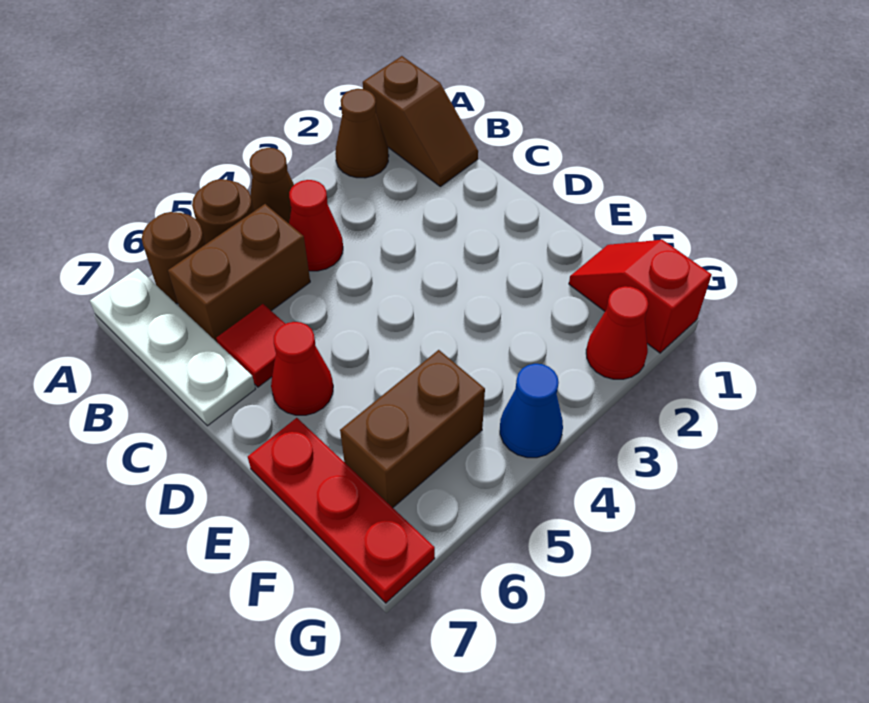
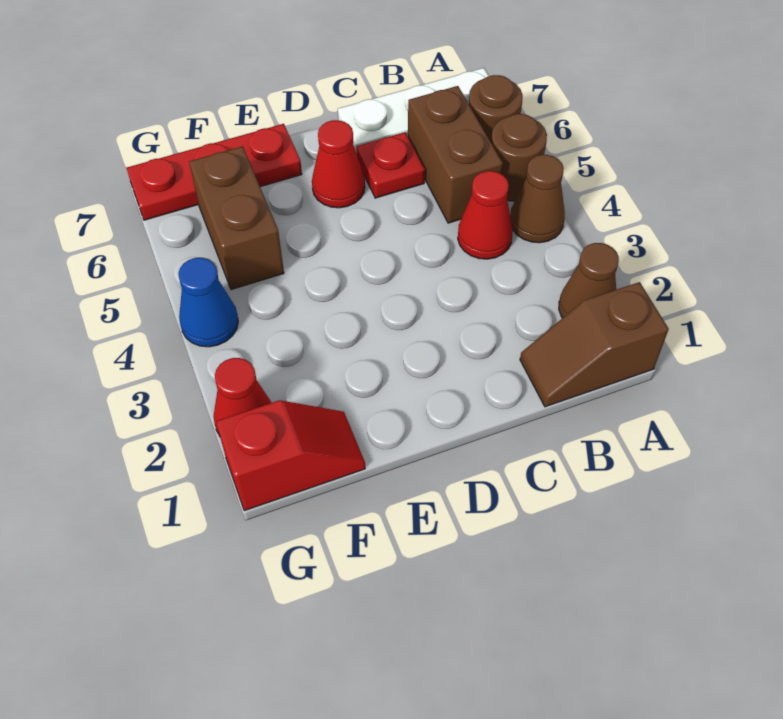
red 1x1 tile [216,304,285,387] -> red 1x1 plate [356,132,425,198]

